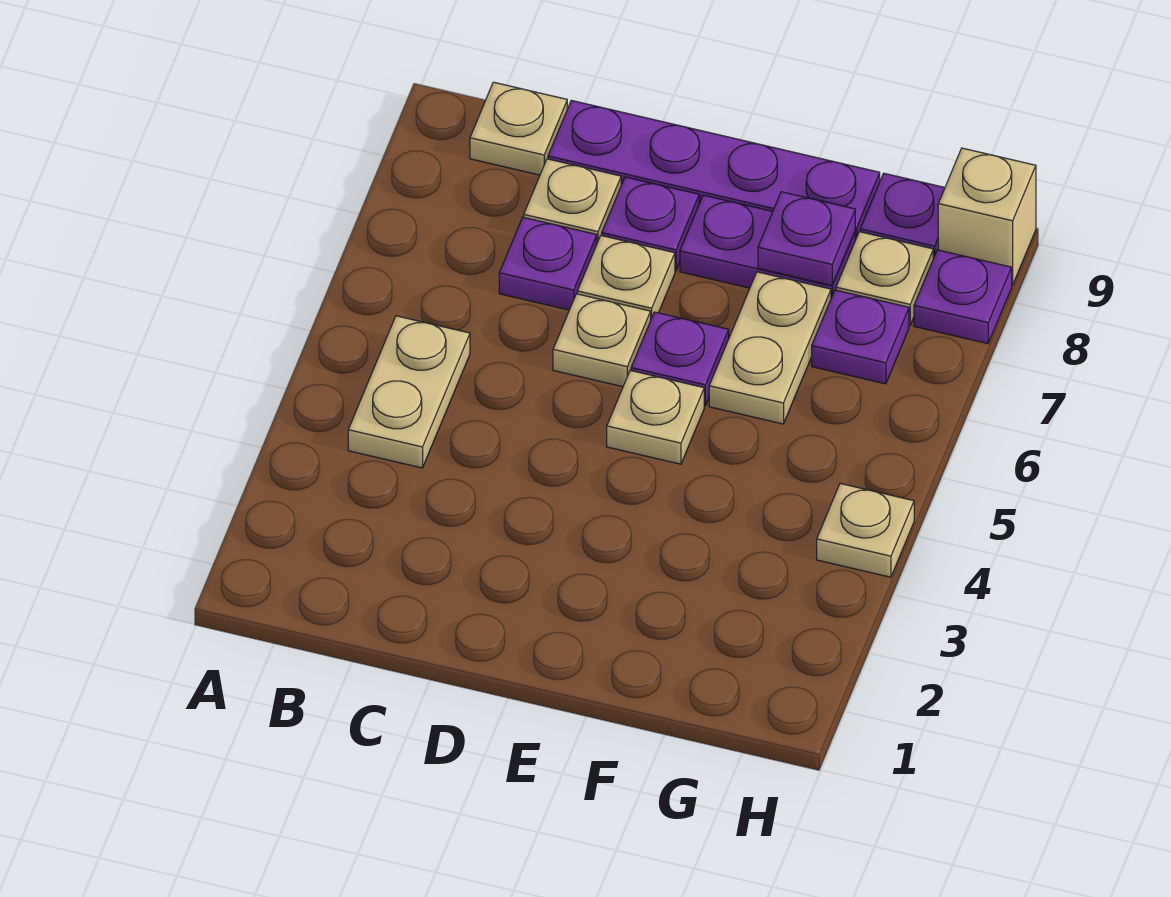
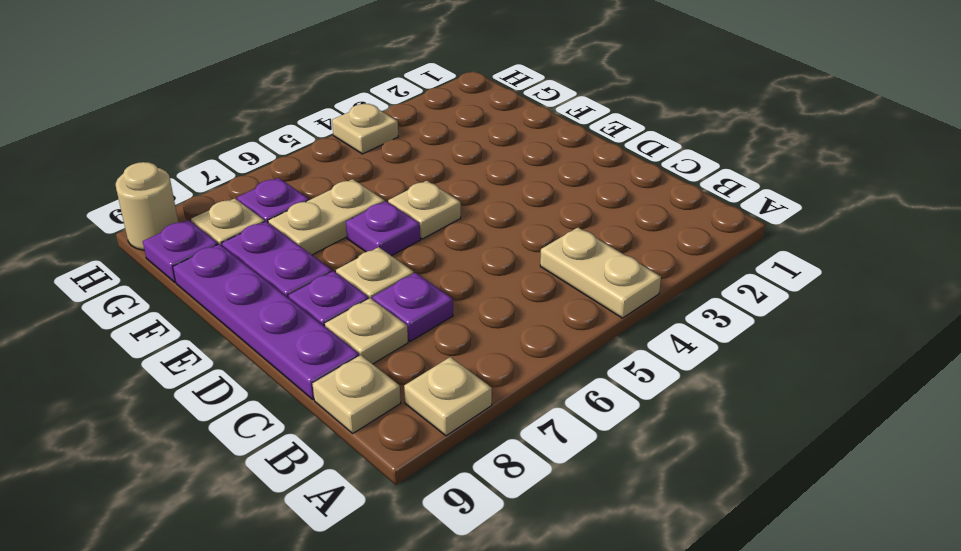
tan 1x2 plate [348,316,470,468] -> tan 1x2 plate turned to [540,228,661,318]
tan 1x1 plate [553,294,651,387] -> tan 1x1 plate moved to [404,357,492,436]
purple 1x1 plate [758,192,855,285] -> none
purple 1x1 plate [914,250,1012,344] -> none
tan 1x1 brick [938,148,1036,285] -> tan 1x1 round brick [116,162,178,250]

